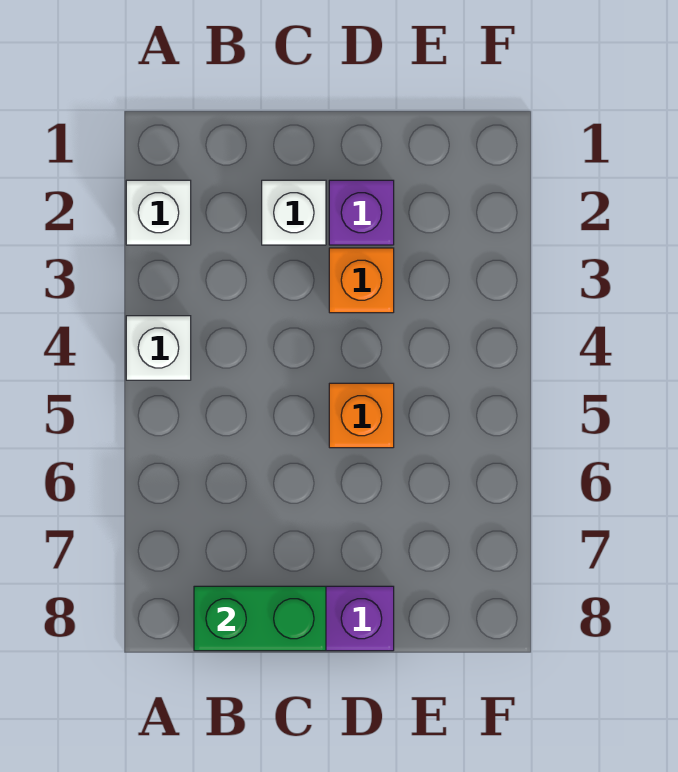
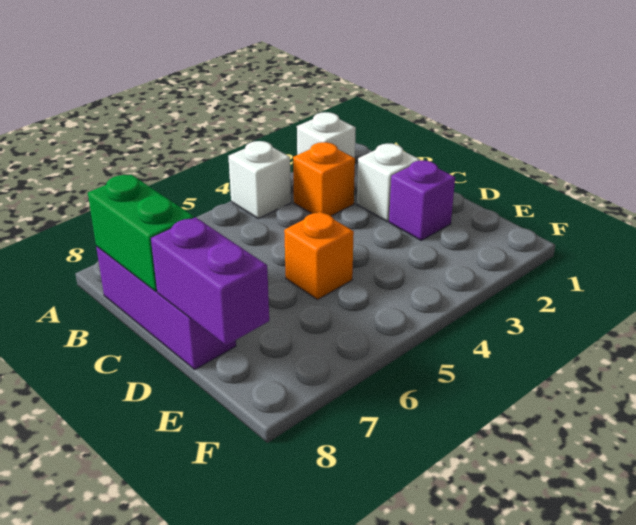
orange 1x1 brick [329,248,394,313] -> orange 1x1 brick moved to [293,142,355,216]
none -> purple 1x2 brick [151,217,269,345]

